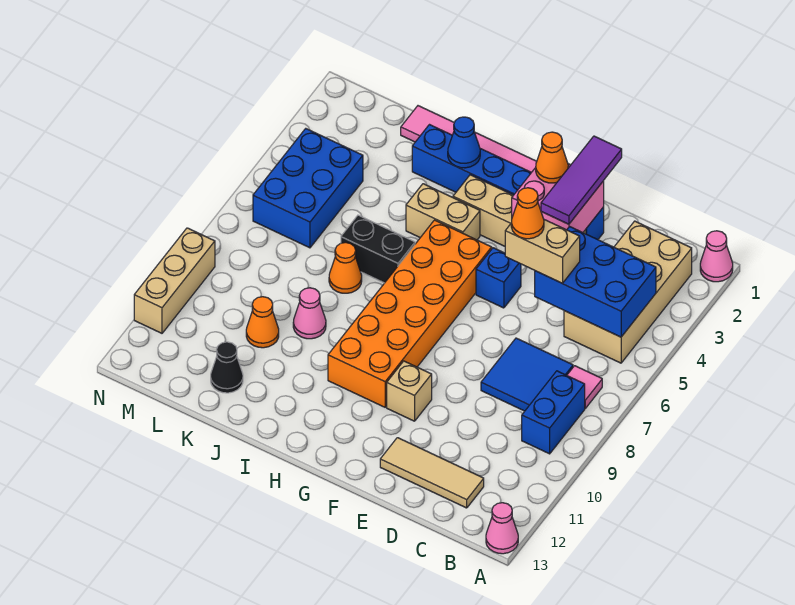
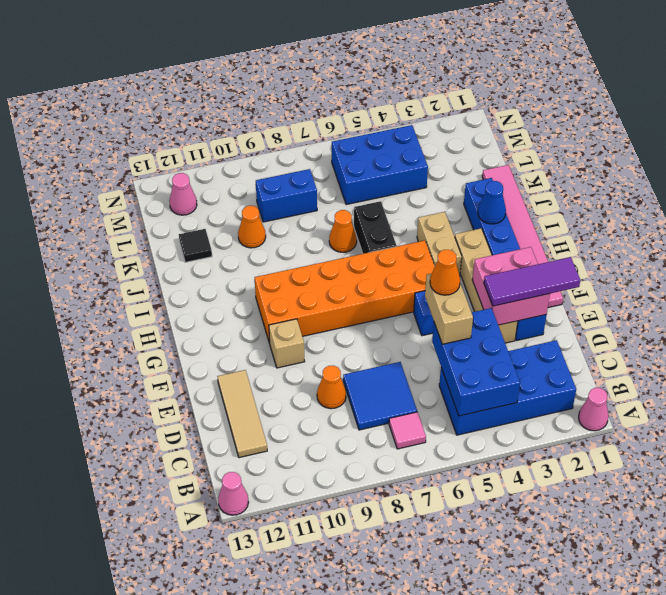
tan 2x4 brick [564,221,692,363] -> blue 2x4 brick [439,340,576,435]
blue 1x2 brick [522,371,585,454] -> blue 1x2 brick moved to [256,169,317,222]
orange 1x1 cone [536,132,568,183] -> orange 1x1 cone moved to [317,366,346,409]
pink 1x1 cone [293,288,326,339] -> pink 1x1 cone moved to [170,173,197,215]
black 1x1 cone [211,342,243,393] -> black 1x1 tile [179,229,212,262]
tan 1x3 brick [134,228,215,333] -> none

